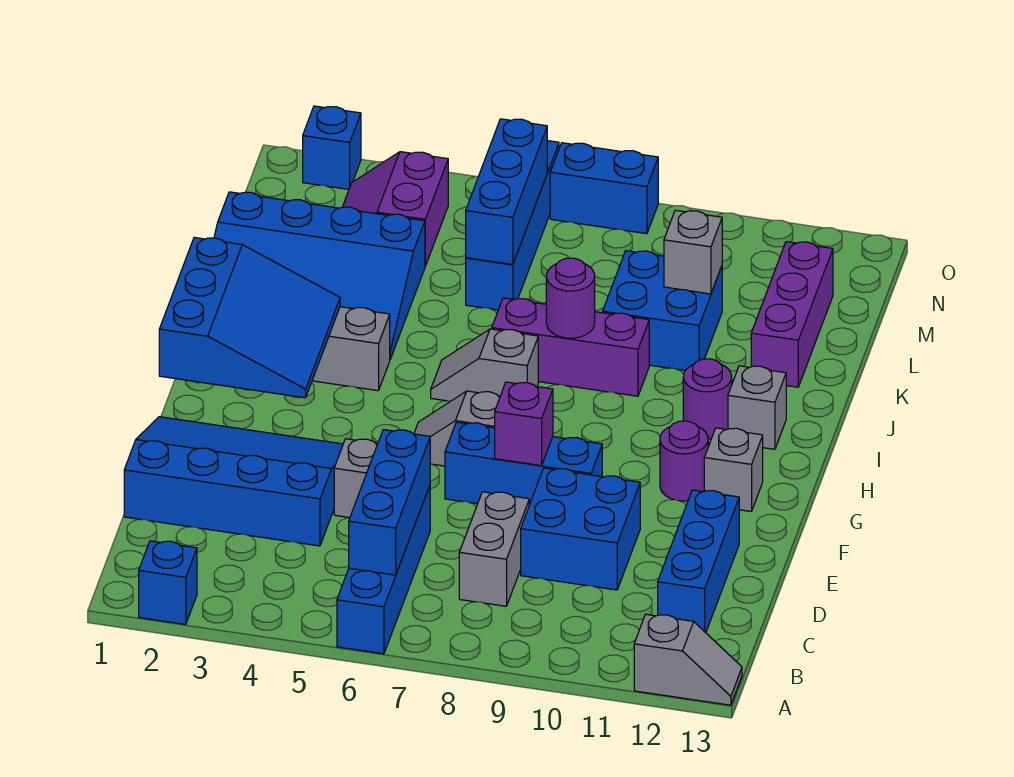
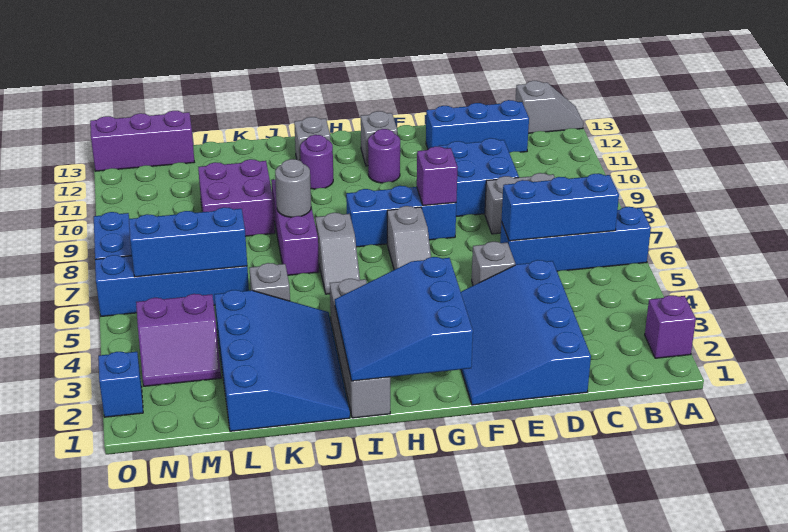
blue 1x1 brick [139,541,197,625] -> purple 1x1 brick [645,295,696,358]
grey 1x2 slope [634,614,742,705] -> grey 1x2 slope turned to [516,81,583,133]
blue 1x3 brick [445,422,602,505] -> blue 1x3 brick turned to [346,186,456,247]
blue 3x3 slope [159,237,340,398] -> blue 3x3 slope turned to [335,257,473,381]
purple 1x1 round brick [546,258,595,338] -> grey 1x1 round brick [275,159,311,217]
blue 2x2 brick [603,251,722,371] -> purple 2x2 brick [198,159,275,236]
purple 1x3 brick [751,242,833,387] -> purple 1x3 brick moved to [90,111,194,171]
grey 1x1 brick [664,210,722,294] -> grey 1x1 brick moved to [249,263,290,301]

